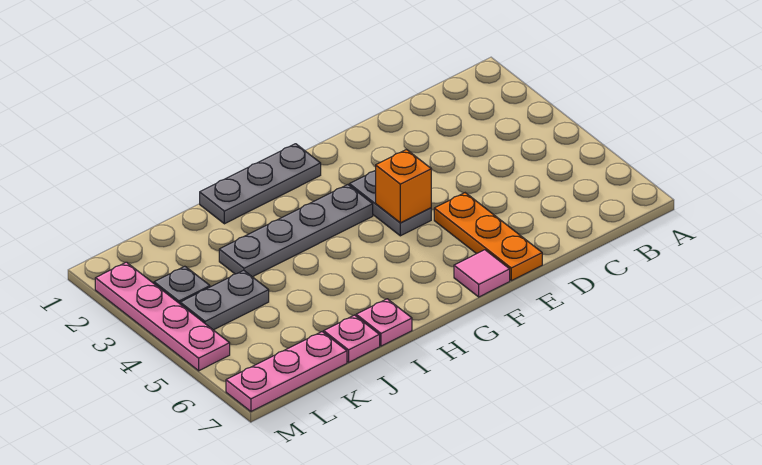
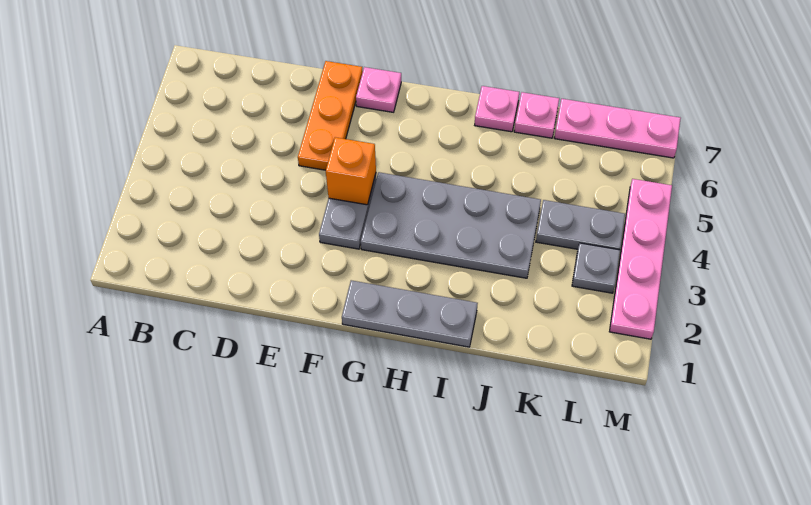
pink 1x1 tile [454,250,510,297] -> pink 1x1 plate [356,67,401,112]
grey 1x4 plate [219,185,373,277] -> grey 2x4 plate [361,172,541,278]

